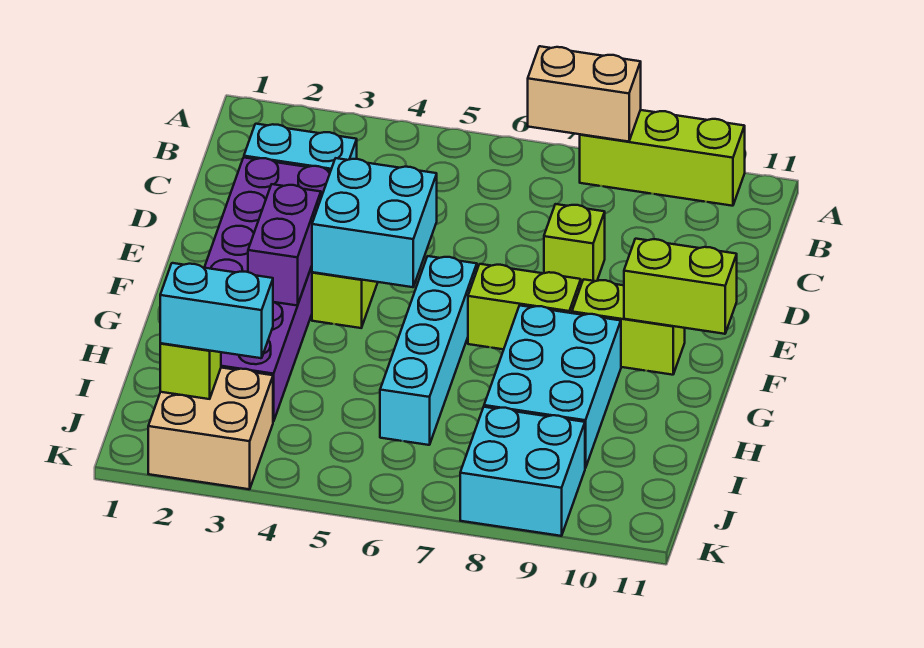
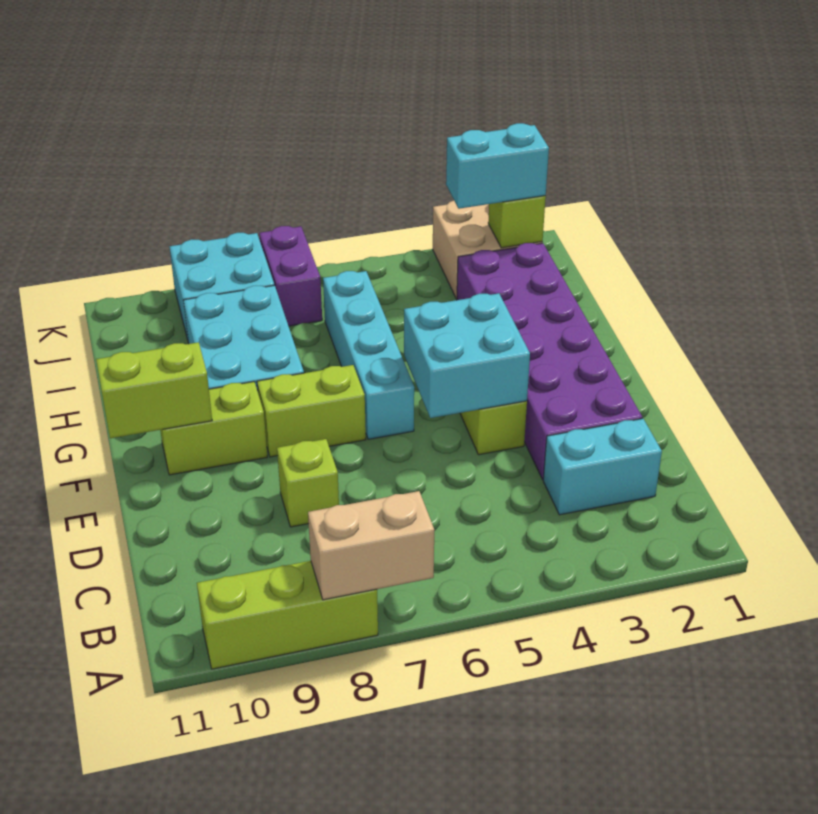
purple 1x2 brick [248,184,321,306] -> purple 1x2 brick moved to [259,226,322,326]

